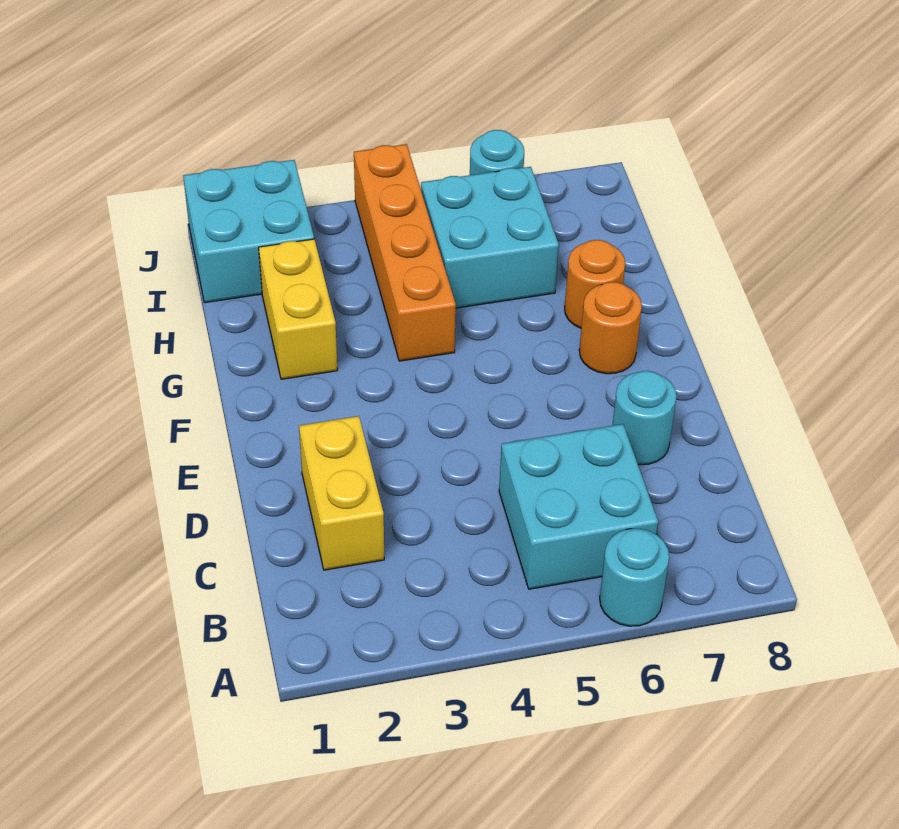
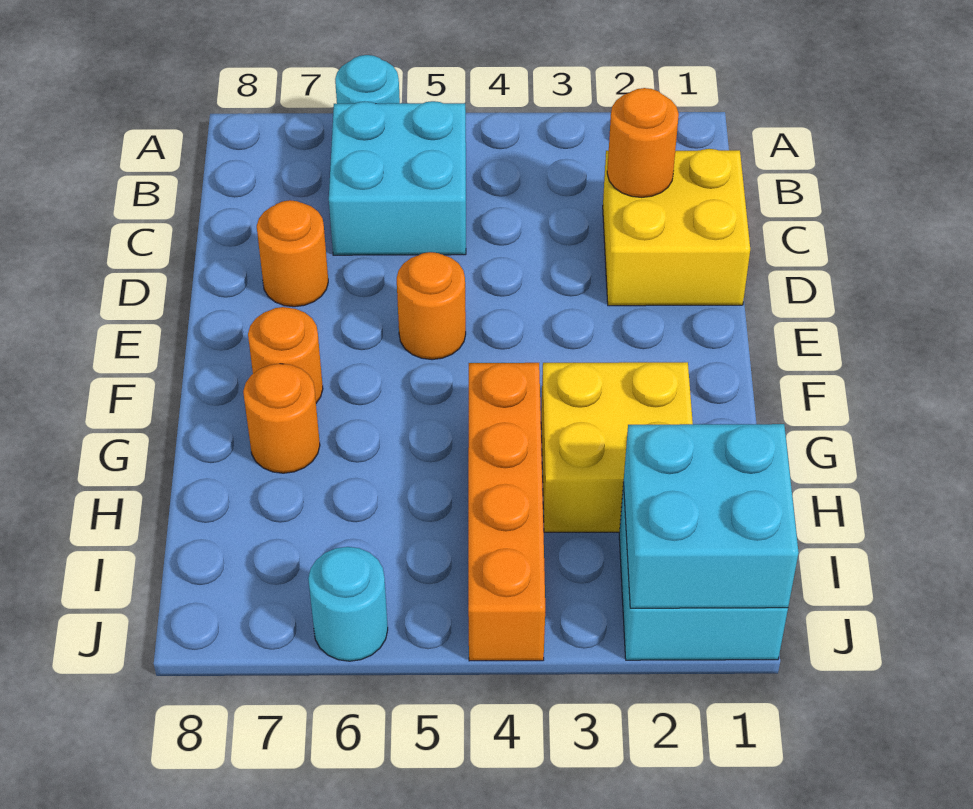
yellow 1x2 brick [299,416,384,570] -> yellow 2x2 brick [603,149,750,306]
none -> orange 1x1 round brick [607,88,679,197]
cyan 1x1 round brick [612,371,677,465] -> orange 1x1 round brick [257,200,328,307]
none -> orange 1x1 round brick [397,252,466,360]
yellow 1x2 brick [259,239,337,379] -> yellow 2x2 brick [541,362,693,532]
cyan 2x2 brick [421,167,559,308] -> cyan 2x2 brick moved to [624,424,799,608]

